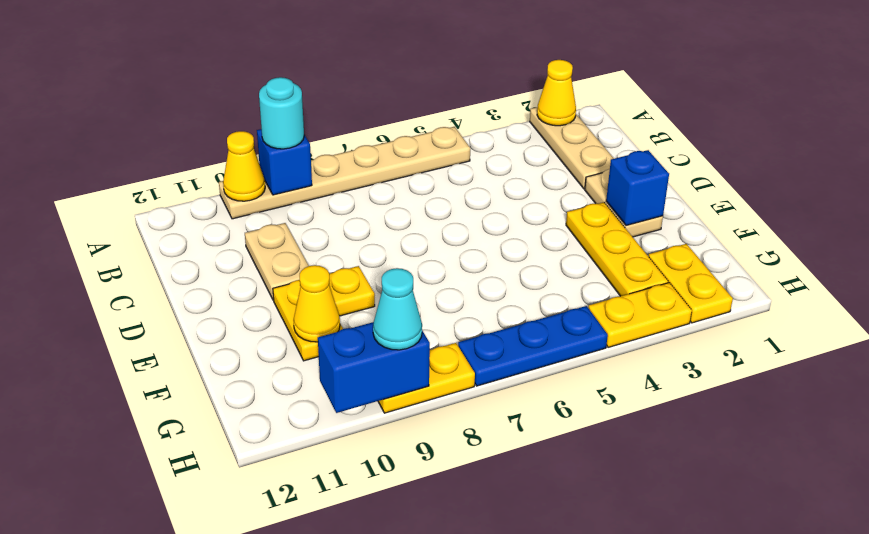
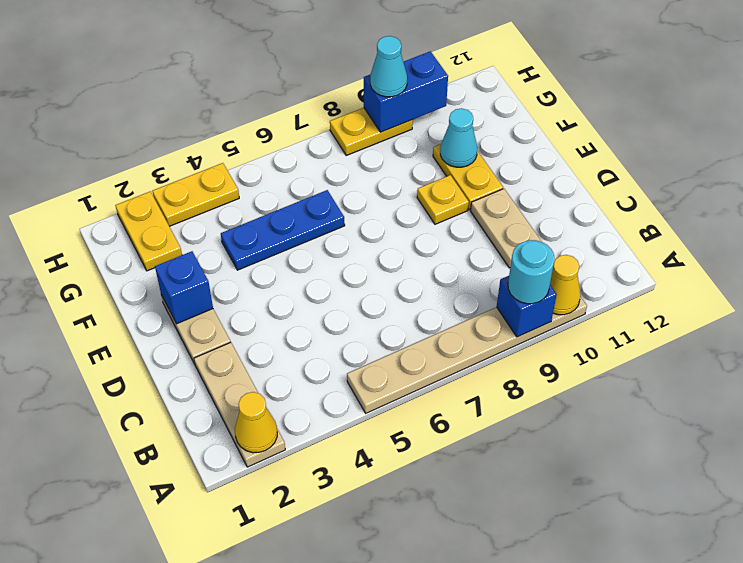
yellow 1x3 plate [566,202,668,296] -> none
yellow 1x1 cone [293,265,340,342] -> cyan 1x1 cone [440,108,477,167]
blue 1x3 plate [458,306,608,386] -> blue 1x3 plate moved to [221,190,345,270]

